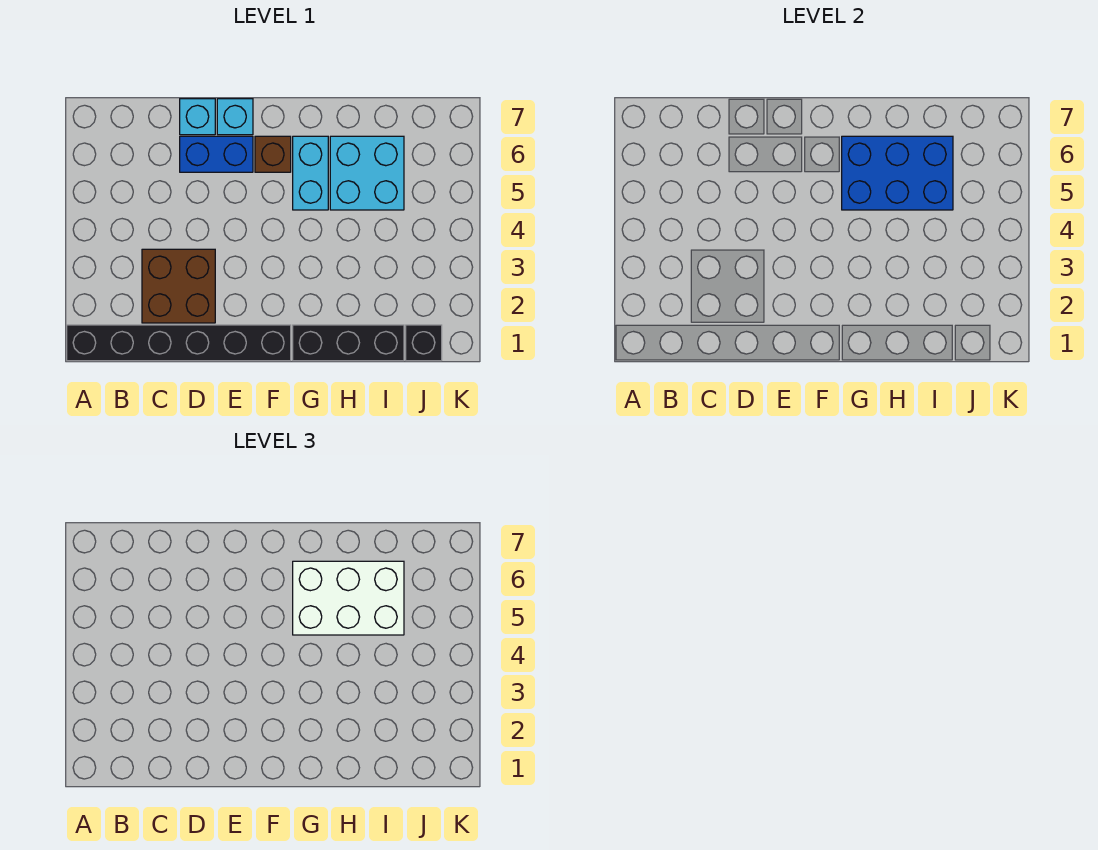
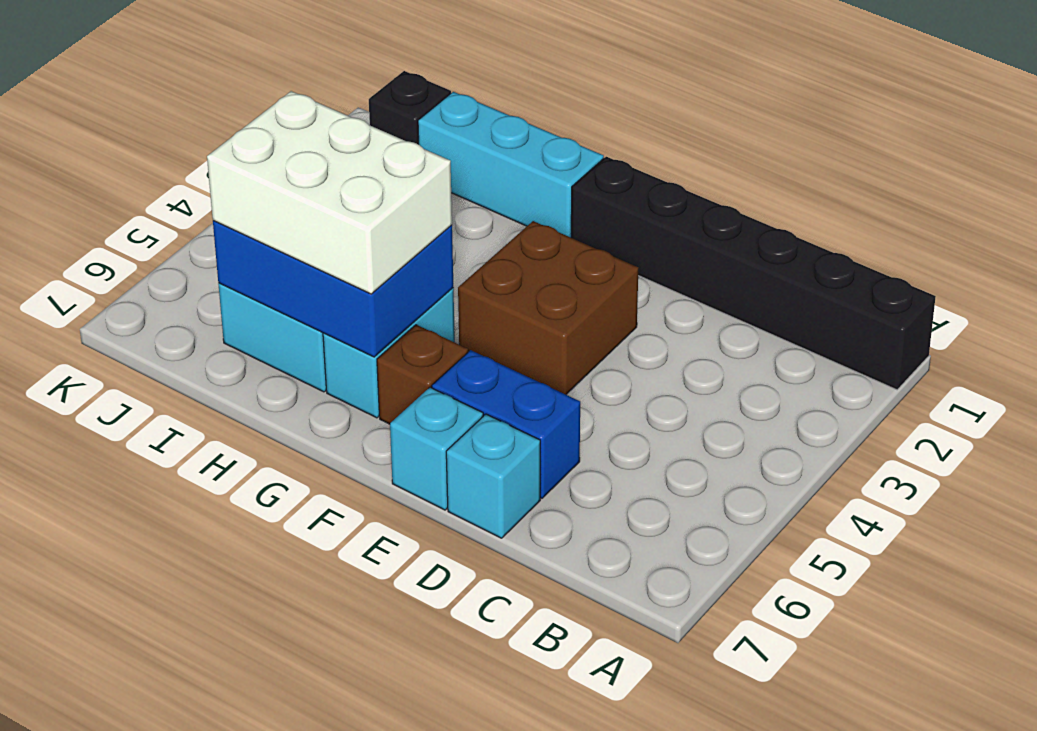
brown 2x2 brick [142,249,215,323] -> brown 2x2 brick moved to [458,221,638,395]
black 1x3 brick [293,325,404,361] -> cyan 1x3 brick [418,92,604,237]

